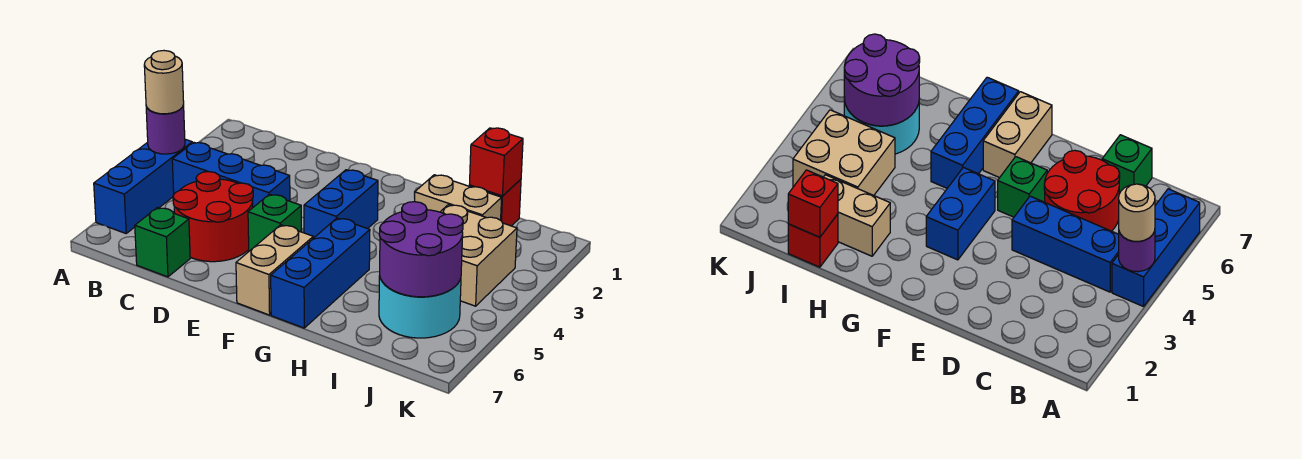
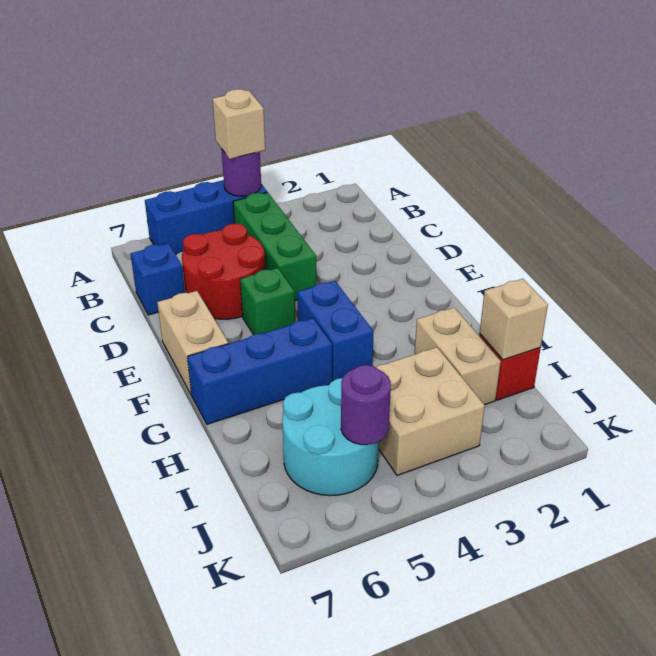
tan 1x1 round brick [144,51,184,114] -> tan 1x1 brick [213,89,265,159]
blue 1x3 brick [172,143,290,207] -> green 1x3 brick [233,192,316,301]
green 1x1 brick [135,208,190,277] -> blue 1x1 brick [131,243,185,315]
blue 1x2 brick [304,170,378,238] -> blue 1x2 brick turned to [297,281,374,381]
tan 1x2 brick [236,225,313,315] -> tan 1x2 brick turned to [157,291,228,395]
red 1x1 brick [469,128,523,196] -> tan 1x1 brick [480,279,548,360]
purple 2x2 round brick [379,202,463,297] -> purple 1x1 round brick [341,365,391,445]

